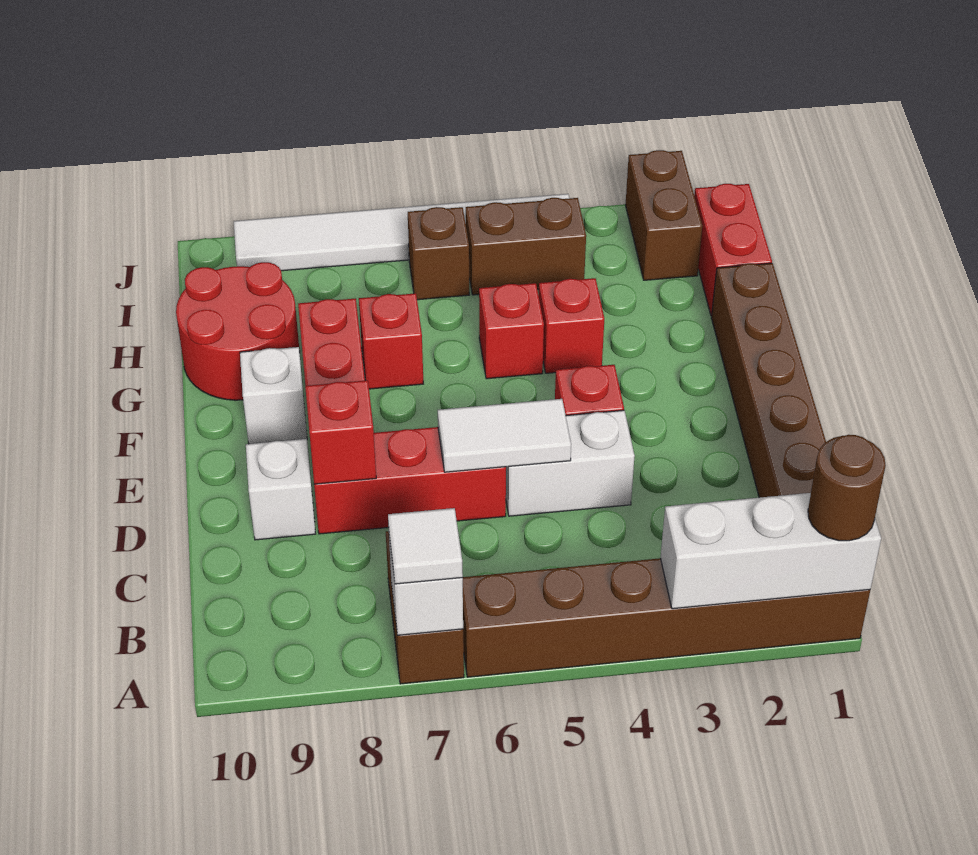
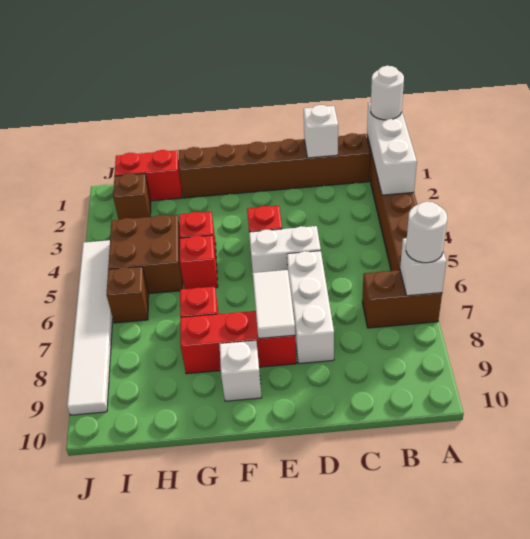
brown 1x1 round brick [808,435,886,541] -> white 1x1 round brick [371,66,404,120]
white 1x1 tile [388,508,463,584] -> white 1x1 round brick [406,202,447,263]
white 1x2 brick [506,410,635,516] -> white 1x2 brick turned to [249,226,321,273]
white 1x2 tile [438,399,571,472] -> white 1x2 tile moved to [253,270,295,338]
red 1x3 brick [314,427,506,534] -> white 1x3 brick [287,251,334,364]
red 1x1 brick [305,380,376,484] -> none
white 1x1 brick [246,439,316,540] -> white 1x1 brick moved to [304,105,338,158]
red 2x2 round brick [176,262,300,400] -> none
brown 1x2 brick [626,150,702,280] -> brown 1x1 brick [113,173,151,220]
brown 1x2 brick [466,198,586,295] -> brown 2x2 brick [108,215,183,294]

